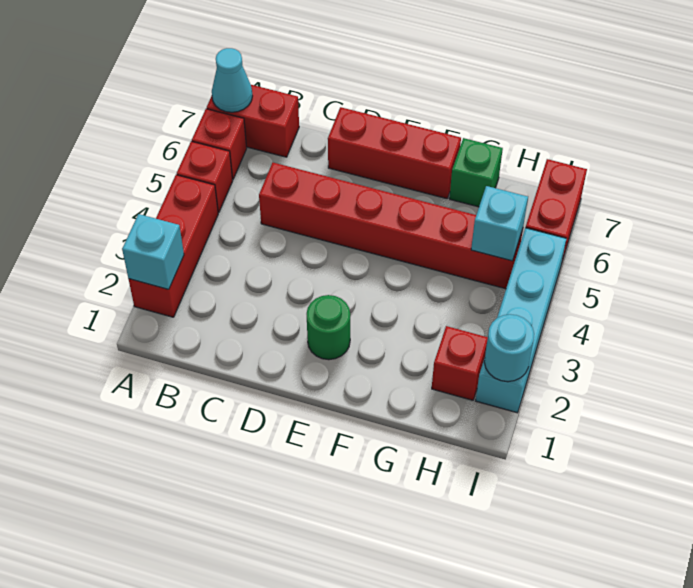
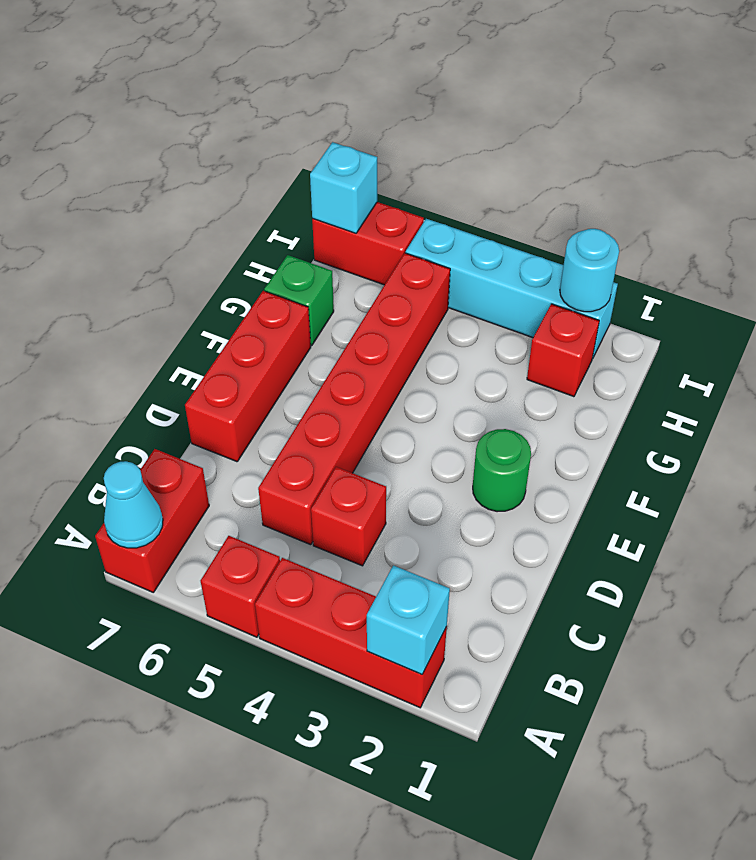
red 1x1 brick [192,109,247,179] -> red 1x1 brick moved to [311,467,386,566]
cyan 1x1 brick [471,186,528,261] -> cyan 1x1 brick moved to [310,142,377,233]

